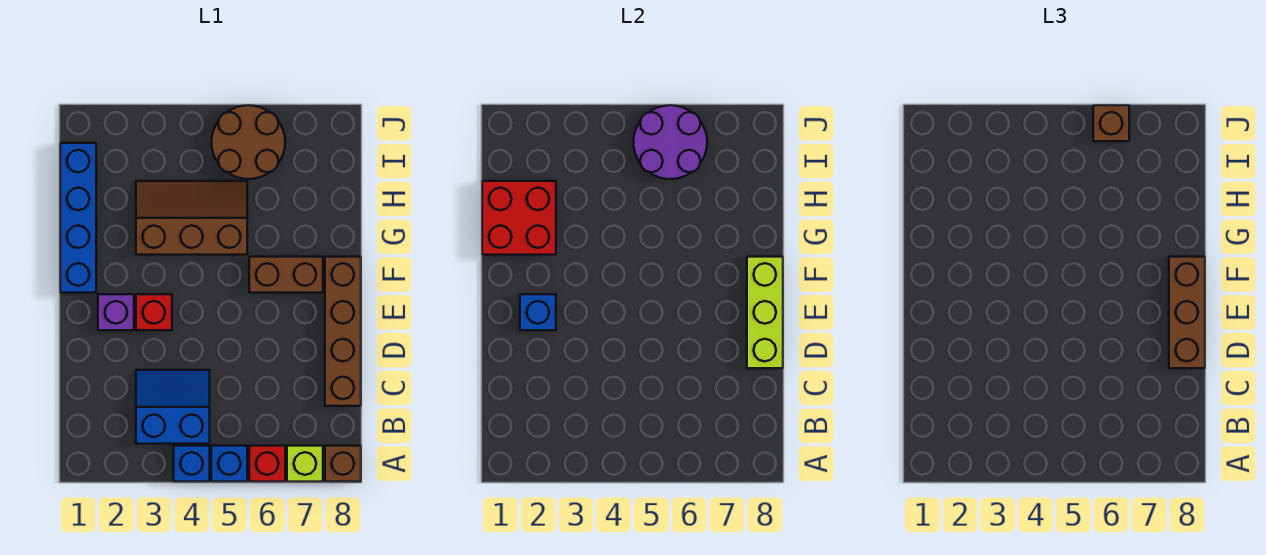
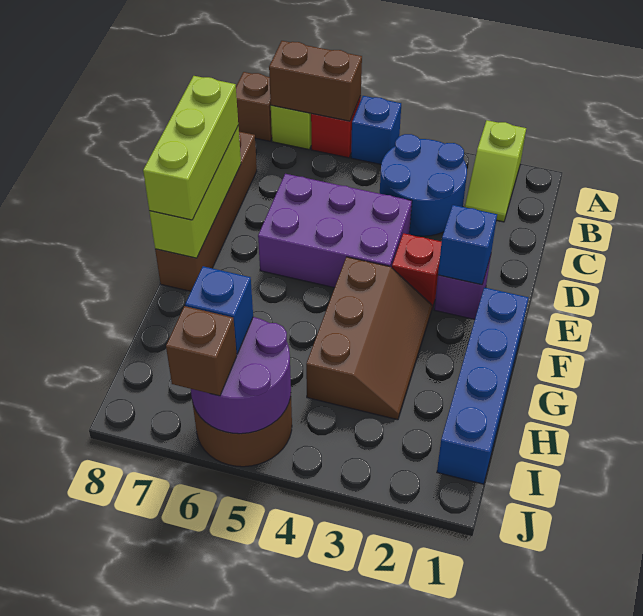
none -> lime 1x2 slope [465,120,526,222]
blue 1x1 brick [174,446,210,482] -> blue 1x1 brick moved to [185,266,253,354]
blue 2x2 slope [136,370,210,444] -> blue 2x2 round brick [380,134,467,236]
none -> purple 2x3 brick [258,174,412,288]
brown 1x3 brick [1169,257,1205,368] -> lime 1x3 brick [143,76,238,220]
brown 1x2 brick [249,257,323,293] -> brown 1x2 brick moved to [269,41,362,121]
red 2x2 brick [482,181,556,255] -> none
brown 2x3 slope [136,181,247,255] -> brown 2x3 slope turned to [306,257,432,420]

